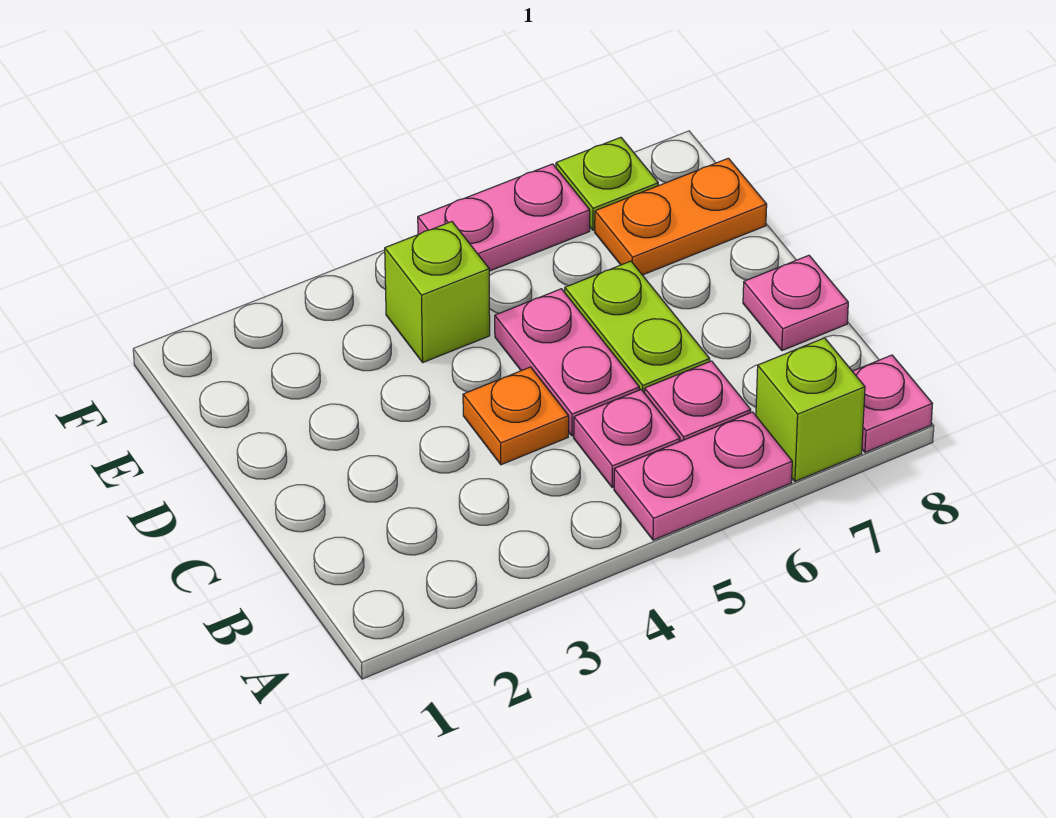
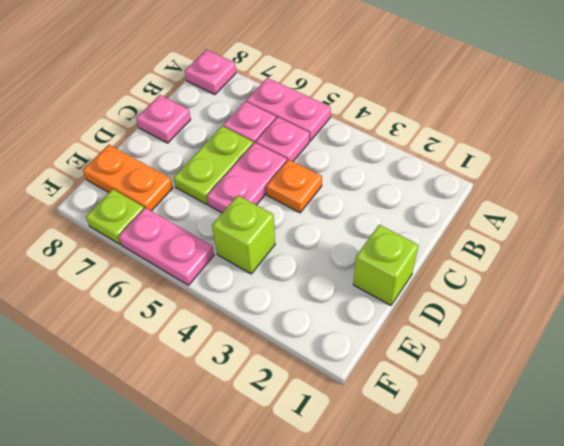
lime 1x1 brick [756,338,865,481] -> lime 1x1 brick moved to [353,225,418,305]

